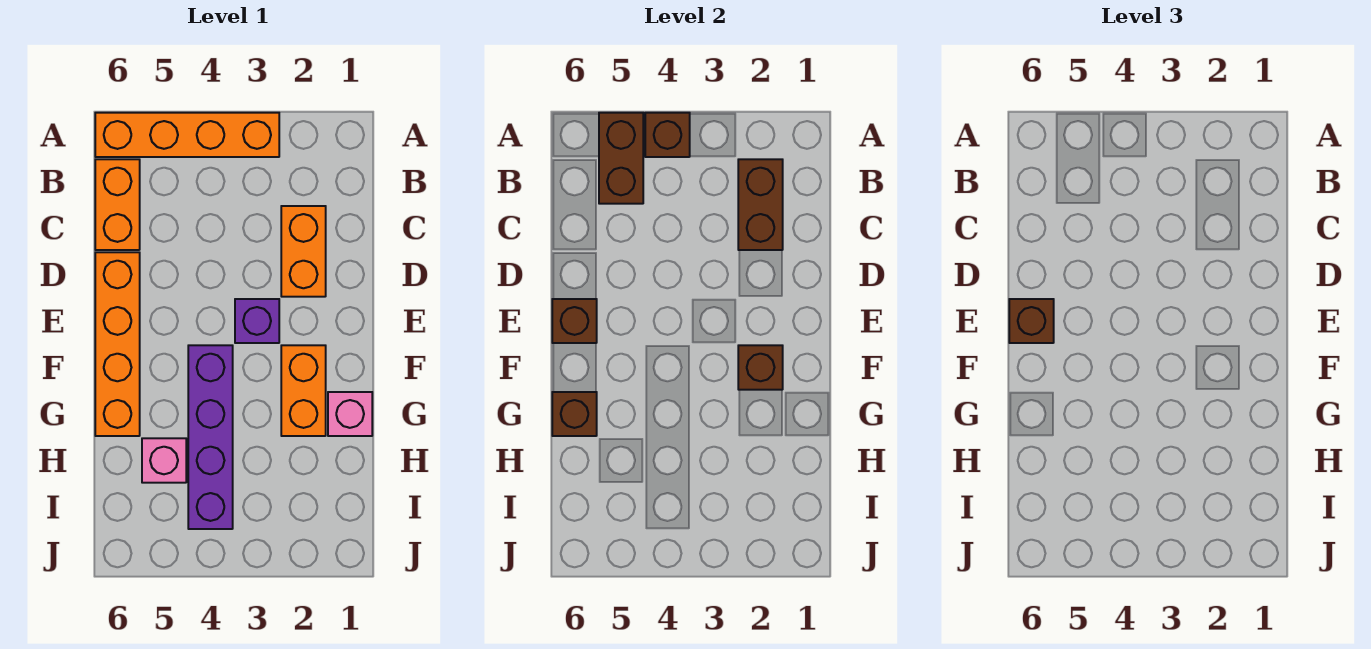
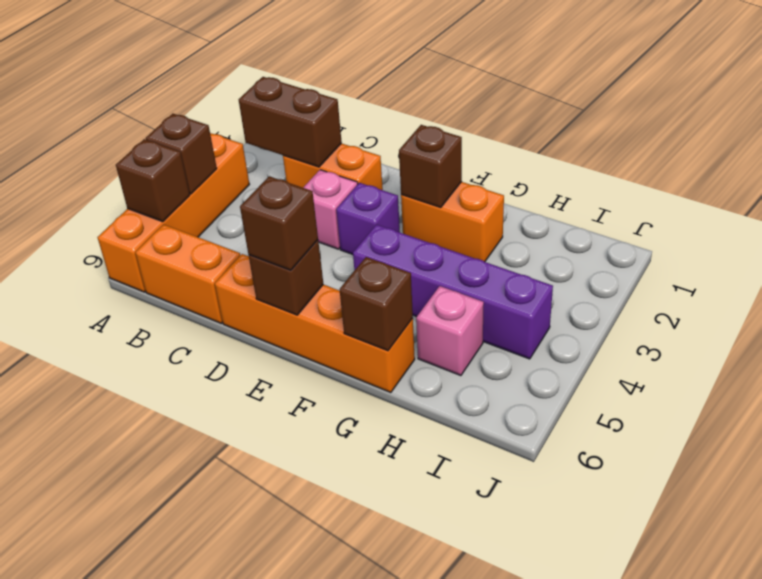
brown 1x2 brick [599,113,643,204] -> brown 1x1 brick [116,139,190,222]
pink 1x1 brick [328,392,372,436] -> pink 1x1 brick moved to [303,170,358,249]

